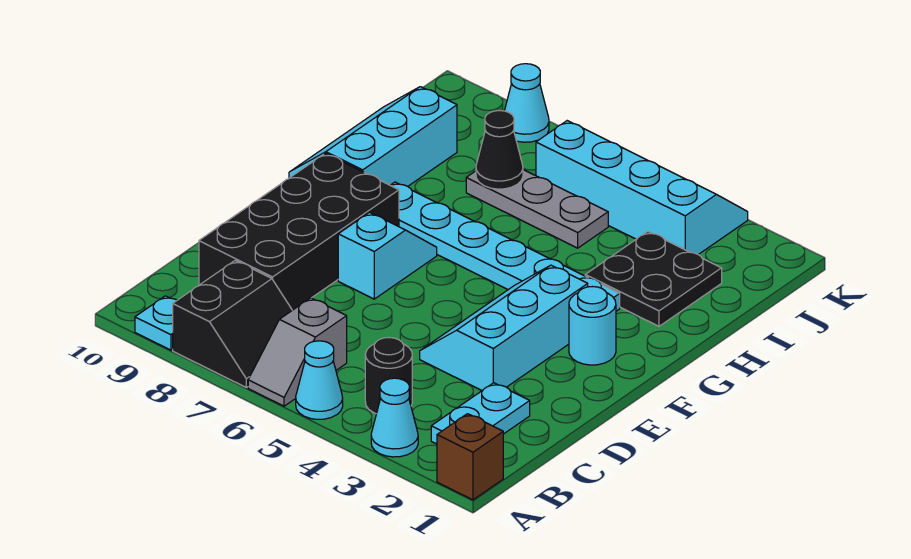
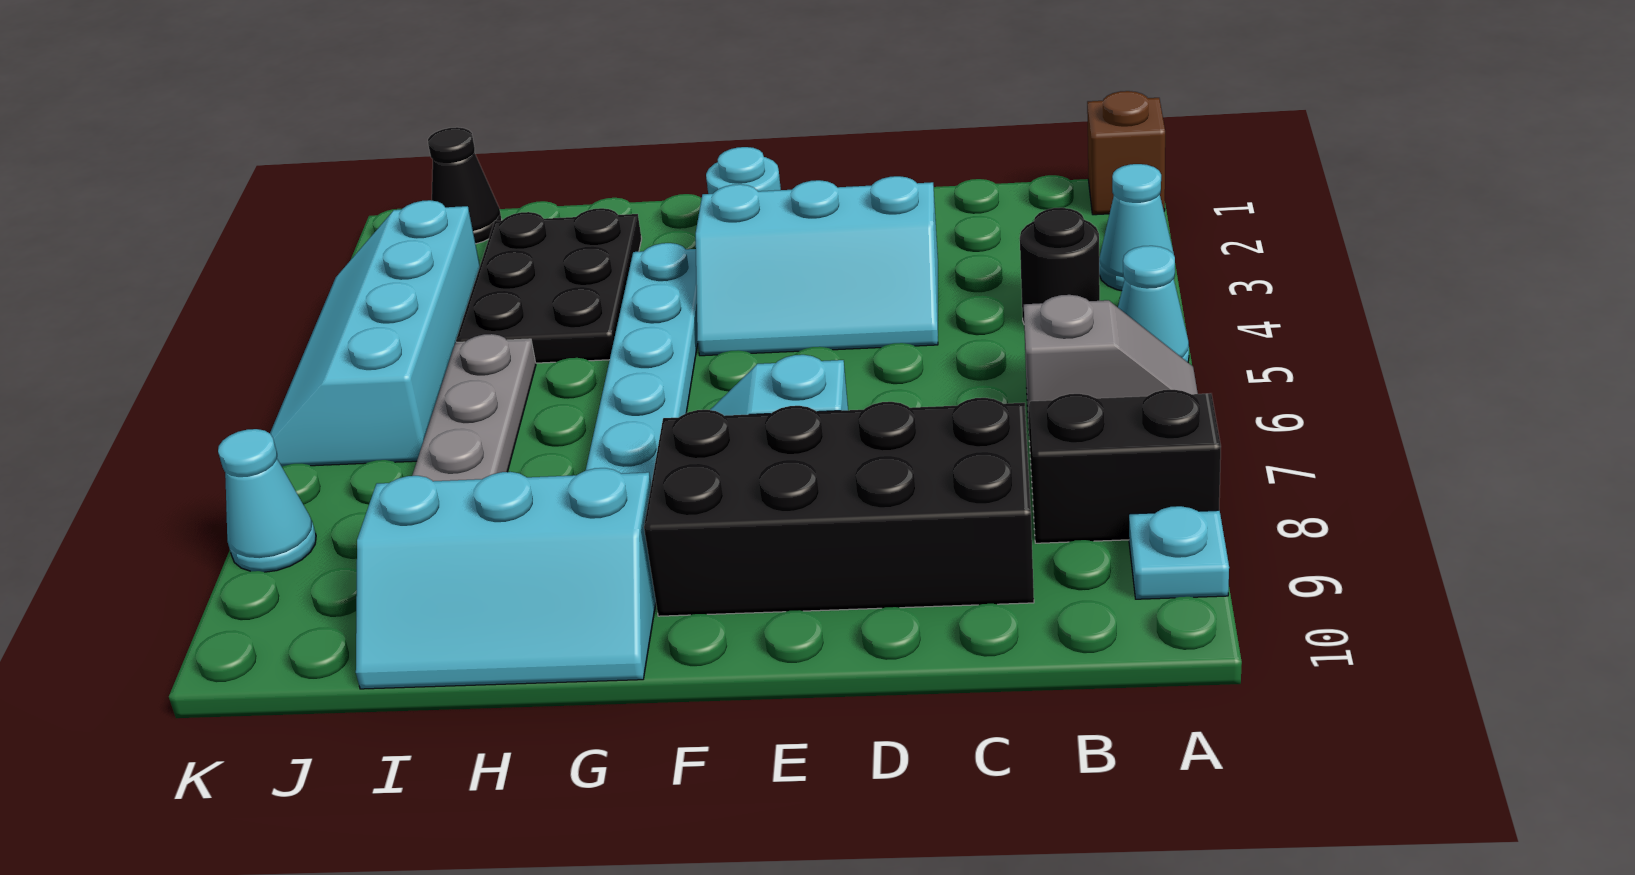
cyan 1x2 plate [431,383,530,444] -> none
black 2x2 plate [585,232,722,326] -> black 2x3 plate [456,208,642,363]
black 1x1 cone [476,111,523,189] -> black 1x1 cone moved to [428,127,502,244]

